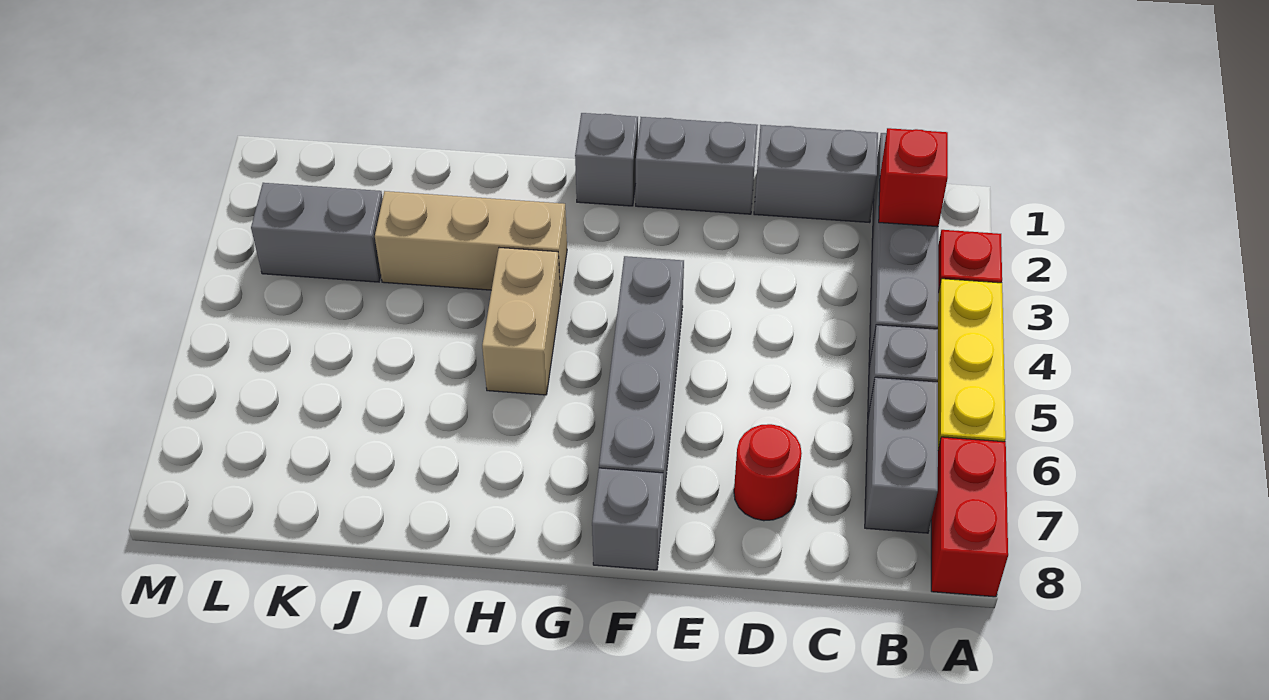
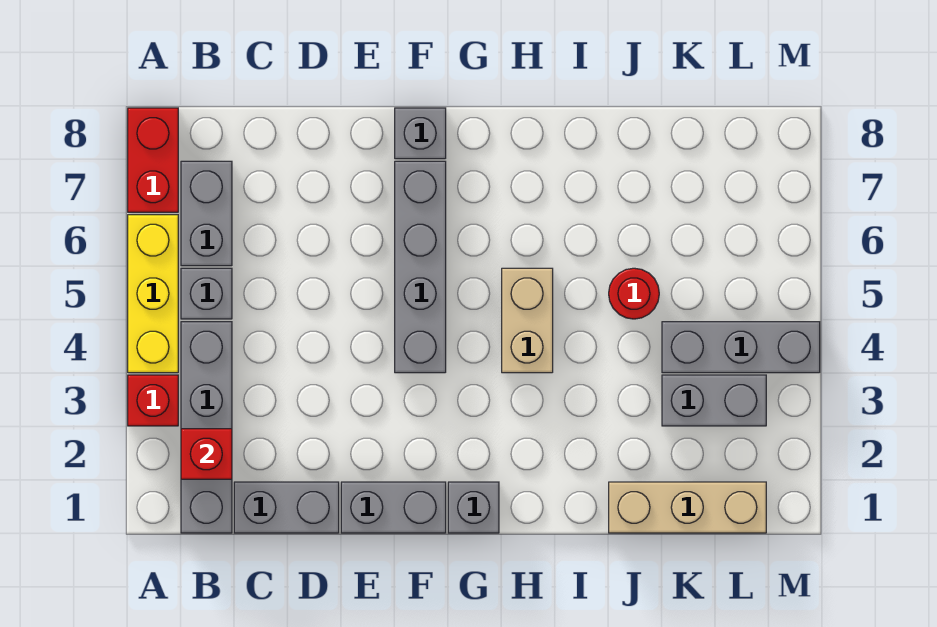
red 1x1 round brick [734,424,802,521] -> red 1x1 round brick moved to [609,268,659,319]
tan 1x3 brick [375,191,567,295] -> tan 1x3 brick moved to [609,482,766,533]
none -> grey 1x3 brick [662,322,820,373]

